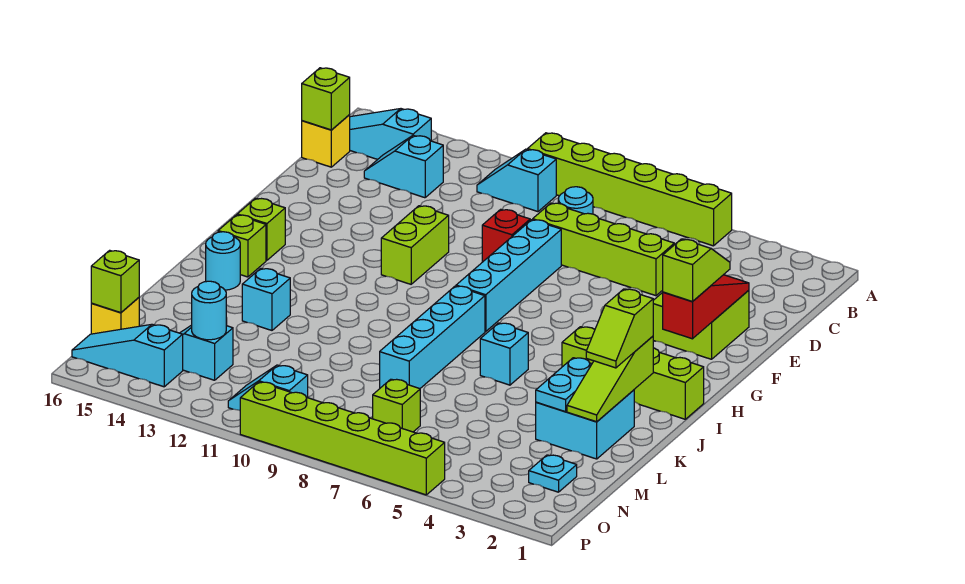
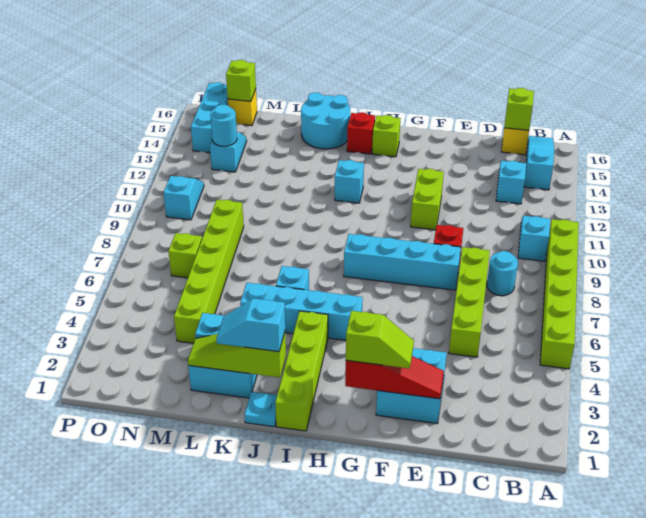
lime 2x2 brick [653,290,749,359] -> cyan 2x2 brick [376,348,446,424]
lime 1x2 brick [381,206,449,284] -> lime 1x2 brick turned to [410,169,444,230]
cyan 1x4 brick [380,286,485,388] -> cyan 1x4 brick moved to [240,283,363,340]
lime 1x1 brick [218,215,266,277] -> red 1x1 brick [347,112,375,154]
lime 1x2 slope [586,289,653,368] -> cyan 1x2 slope [217,298,285,352]
cyan 1x1 round brick [206,232,240,290] -> cyan 2x2 round brick [301,92,350,149]
cyan 1x1 brick [242,268,290,330] -> cyan 1x1 brick moved to [335,160,364,203]
cyan 1x1 plate [529,455,577,492] -> cyan 1x1 plate moved to [245,392,277,427]
cyan 1x3 slope [72,324,183,387] -> cyan 1x3 brick [191,82,228,153]
lime 1x6 brick [240,382,445,495] -> lime 1x6 brick moved to [174,200,244,343]

